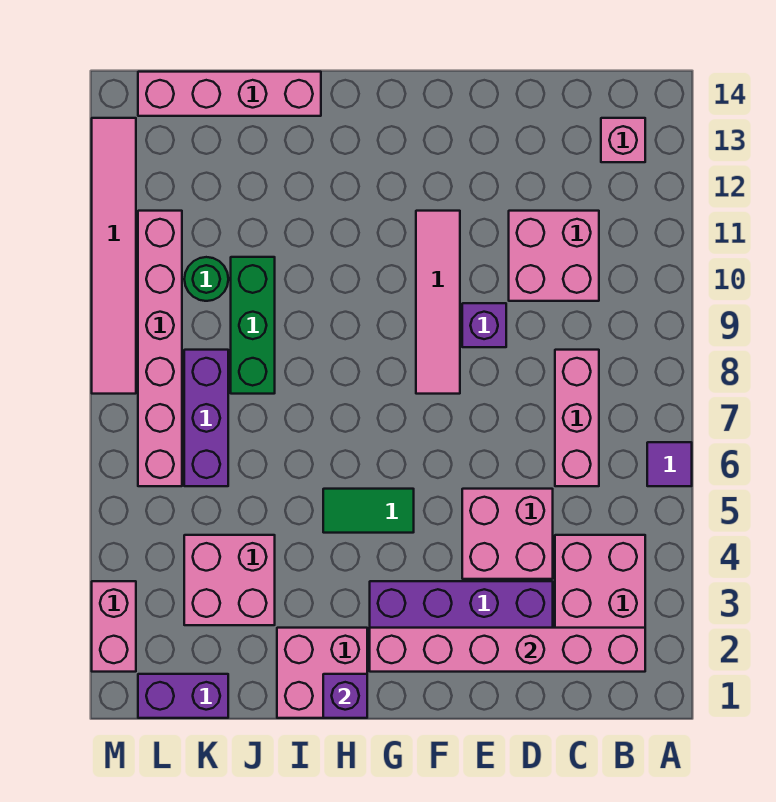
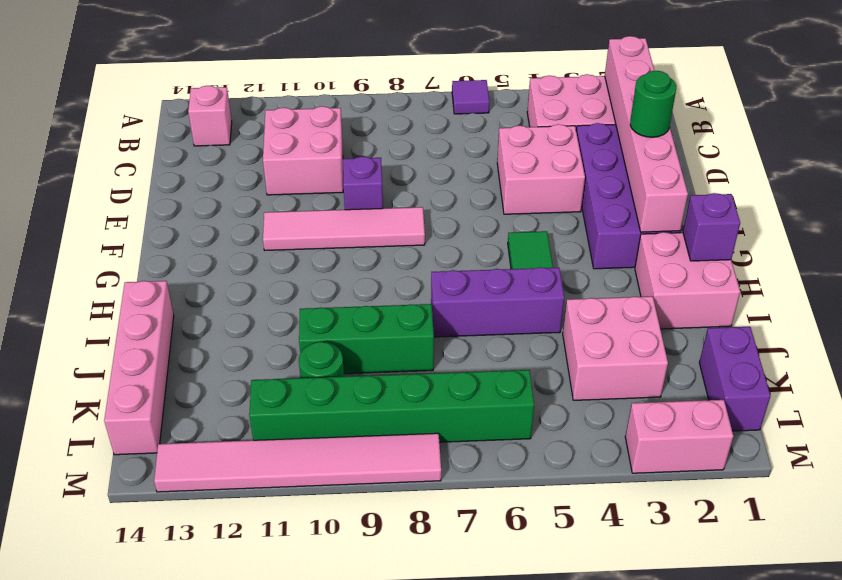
pink 1x3 brick [555,350,599,486] -> none
none -> green 1x1 round brick [630,71,676,137]
purple 1x3 brick [184,350,228,486] -> purple 1x3 brick moved to [431,267,564,337]
pink 1x6 brick [138,211,182,486] -> green 1x6 brick [249,370,534,442]

